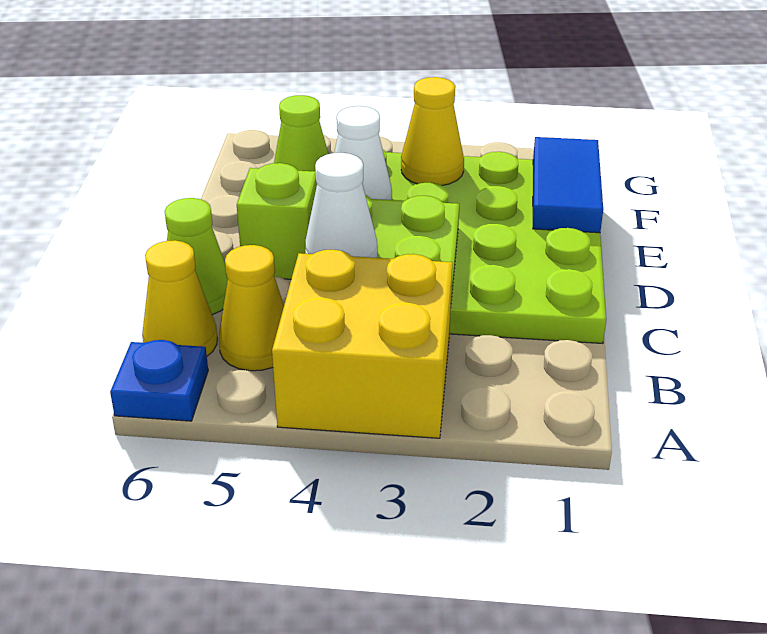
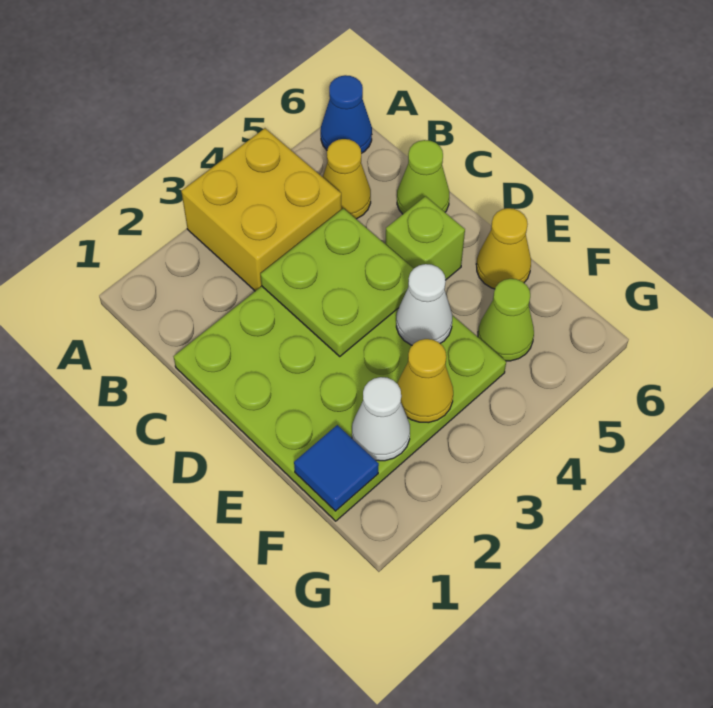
blue 1x1 plate [110,340,208,421] -> blue 1x1 cone [321,75,372,153]
yellow 1x1 cone [142,240,217,356] -> yellow 1x1 cone moved to [476,208,531,289]
white 1x1 cone [305,153,378,258] -> white 1x1 cone moved to [352,377,410,461]
blue 1x2 tile [533,137,603,233] -> blue 1x1 tile [294,425,379,511]

